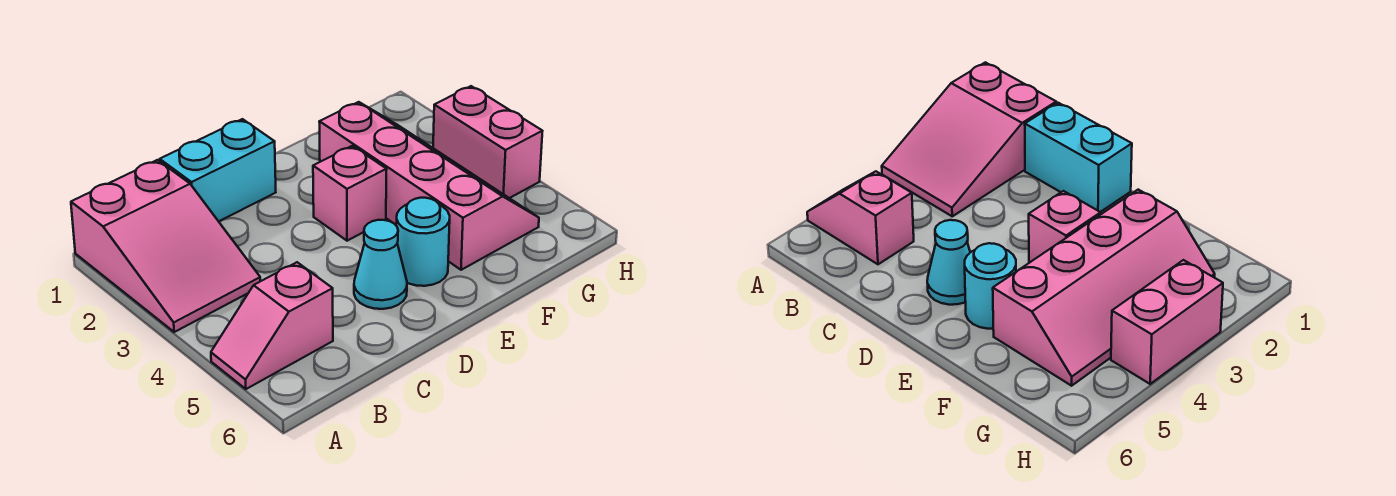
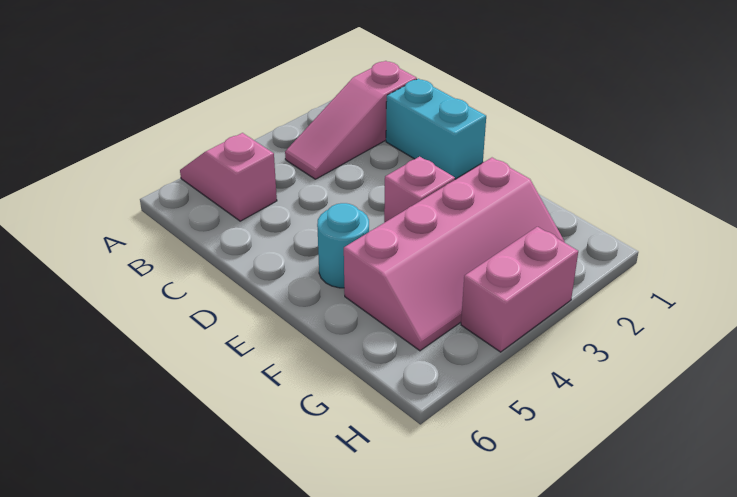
pink 2x3 slope [71,160,260,332] -> pink 1x3 slope [285,61,417,179]
cyan 1x1 cone [354,220,407,309] -> none

